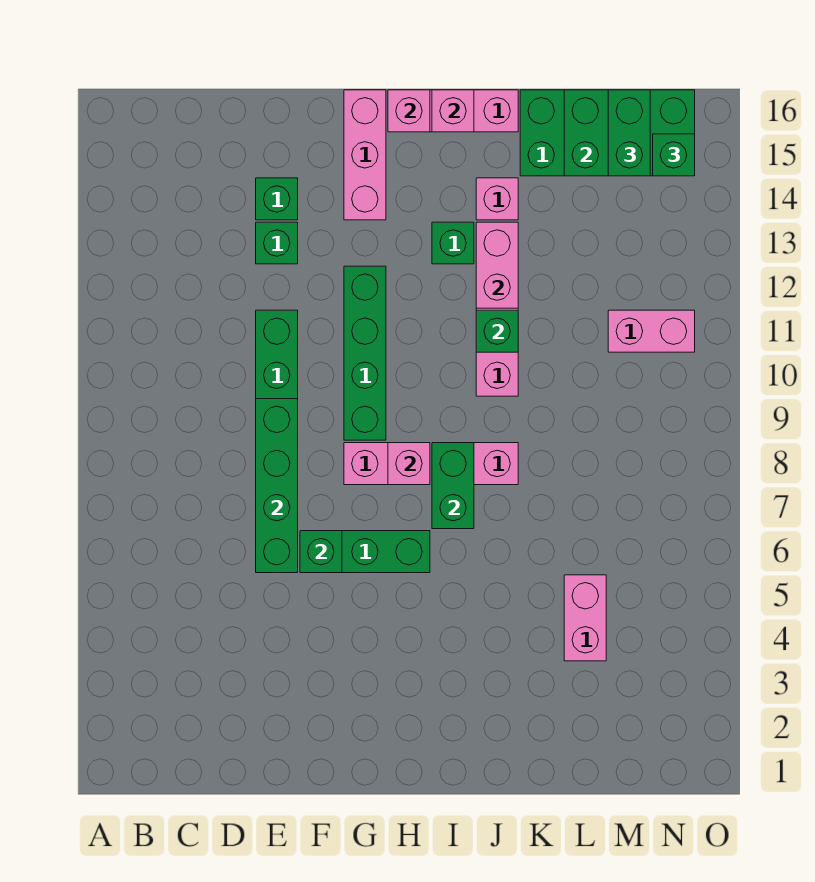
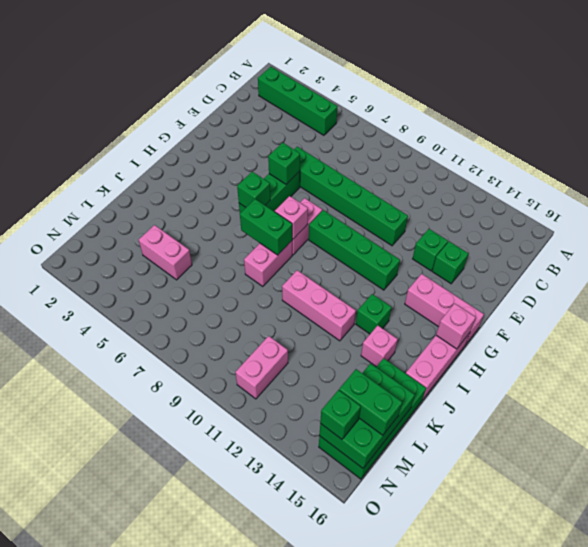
green 1x4 brick [256,399,298,573] -> green 1x4 brick moved to [258,67,338,135]
pink 1x1 brick [432,90,474,132] -> none
green 1x1 brick [476,310,518,352] -> green 1x1 brick moved to [237,172,270,207]
pink 1x2 brick [476,222,518,308] -> none

